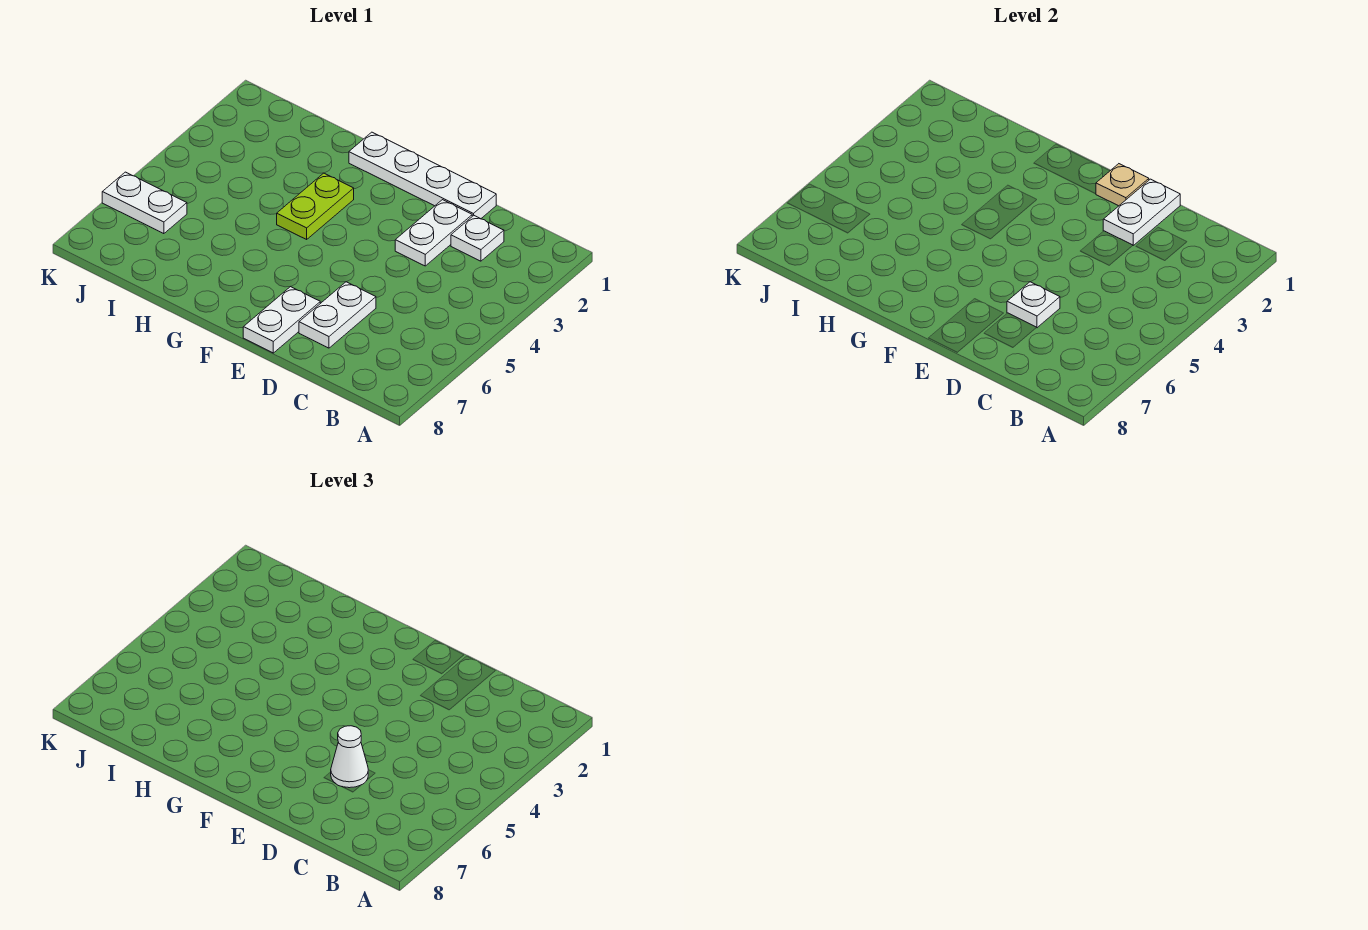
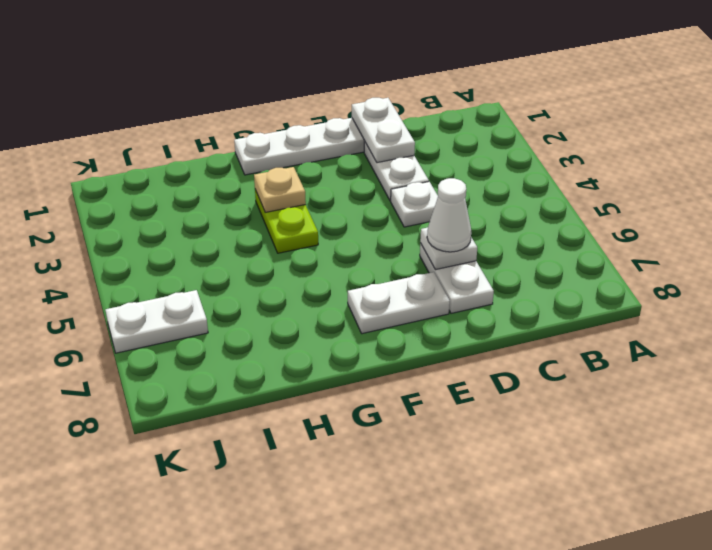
white 1x1 plate [451,216,504,261] -> white 1x1 plate moved to [391,182,438,227]
tan 1x1 plate [1096,164,1149,206] -> tan 1x1 plate moved to [254,167,306,212]
white 1x2 plate [243,287,320,353] -> white 1x2 plate turned to [348,272,450,334]

